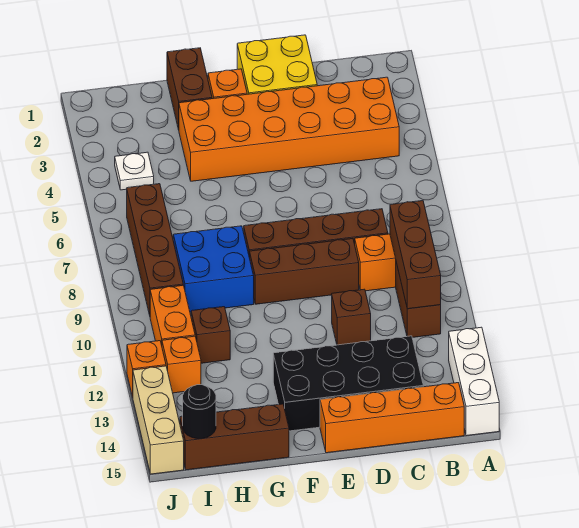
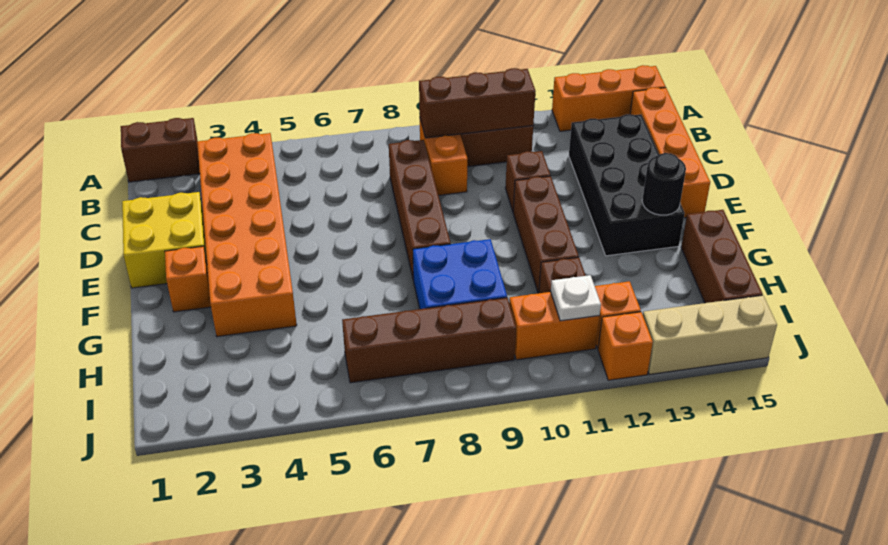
white 1x3 brick [449,327,499,436] -> orange 1x3 brick [552,65,666,131]
brown 1x3 brick [250,239,359,304] -> brown 1x3 brick moved to [513,176,579,293]
brown 1x2 brick [167,48,212,130] -> brown 1x2 brick moved to [121,118,200,182]
white 1x1 plate [115,152,154,190] -> white 1x1 plate moved to [551,275,601,321]
black 1x1 round brick [183,385,216,439] -> black 1x1 round brick moved to [642,153,686,215]

